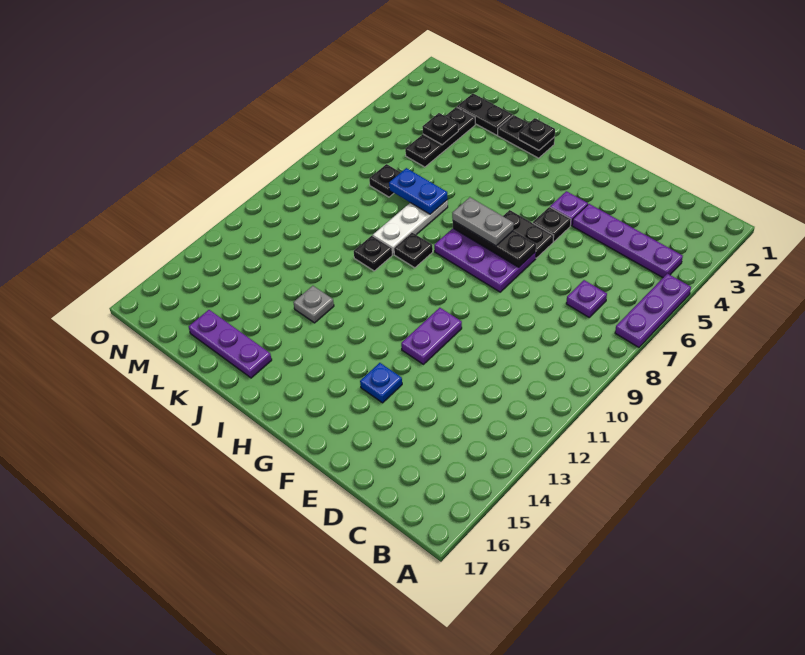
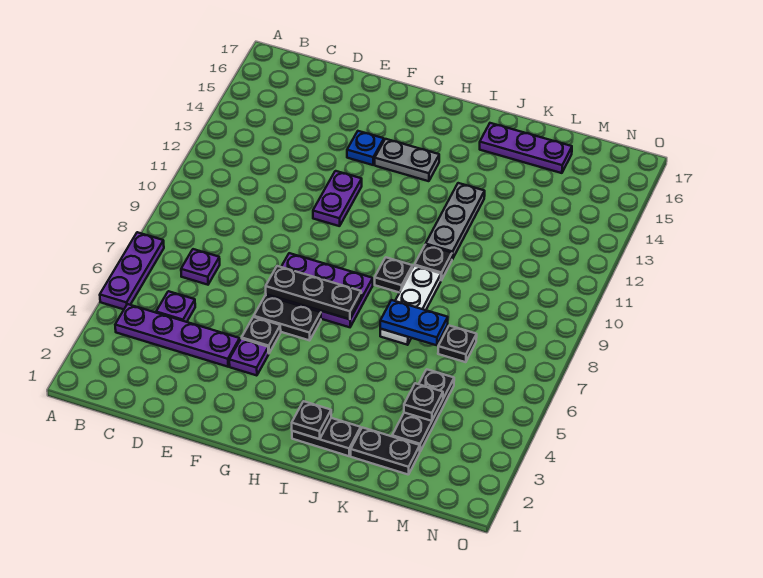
none -> purple 1x1 plate [156,291,195,322]
grey 1x2 plate [452,197,514,246] -> grey 1x2 plate moved to [375,139,439,181]
grey 1x1 plate [293,286,334,323] -> grey 1x3 plate [426,183,485,259]

